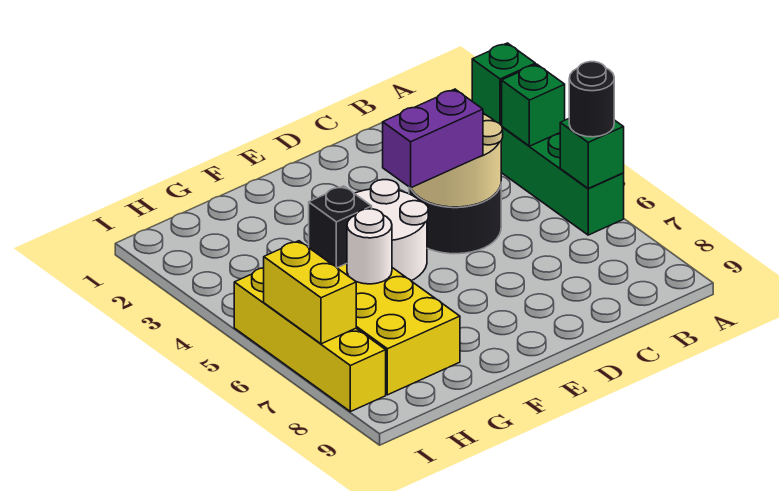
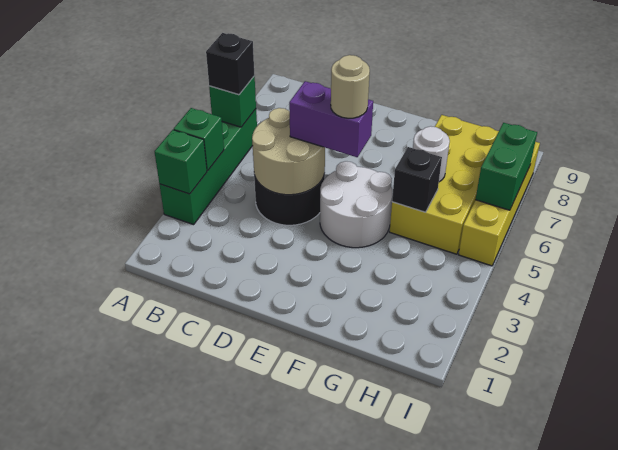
black 1x1 round brick [569,62,614,137] -> black 1x1 brick [206,33,254,95]
none -> tan 1x1 round brick [331,55,370,118]
yellow 1x2 brick [264,241,356,344] -> green 1x2 brick [475,123,537,210]

